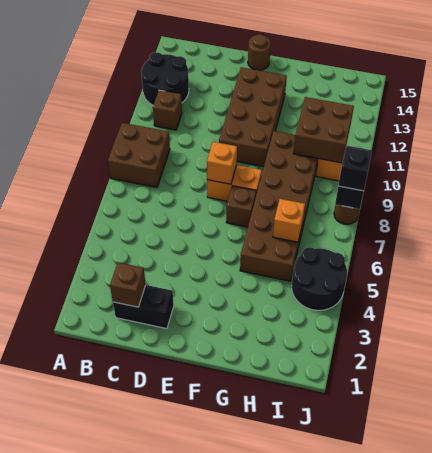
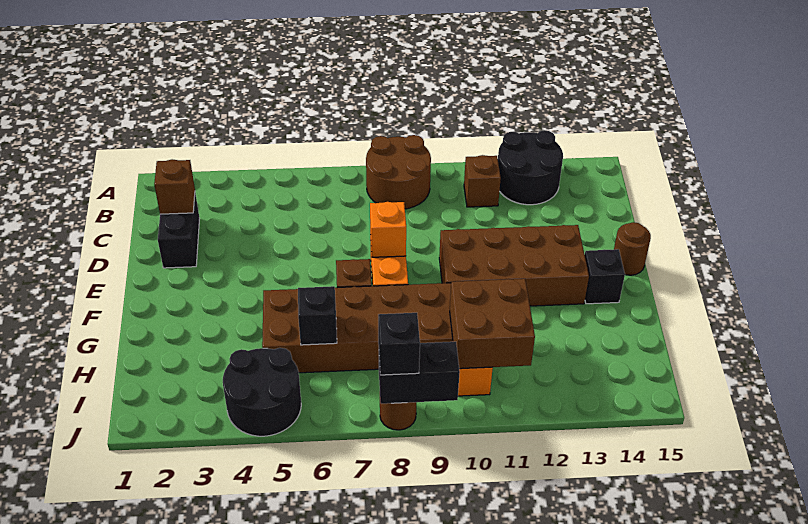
brown 2x2 brick [108,123,170,187] -> brown 2x2 round brick [366,135,431,209]
none -> black 1x1 brick [585,249,625,304]
orange 1x1 brick [273,199,305,242] -> black 1x1 brick [298,286,337,345]

